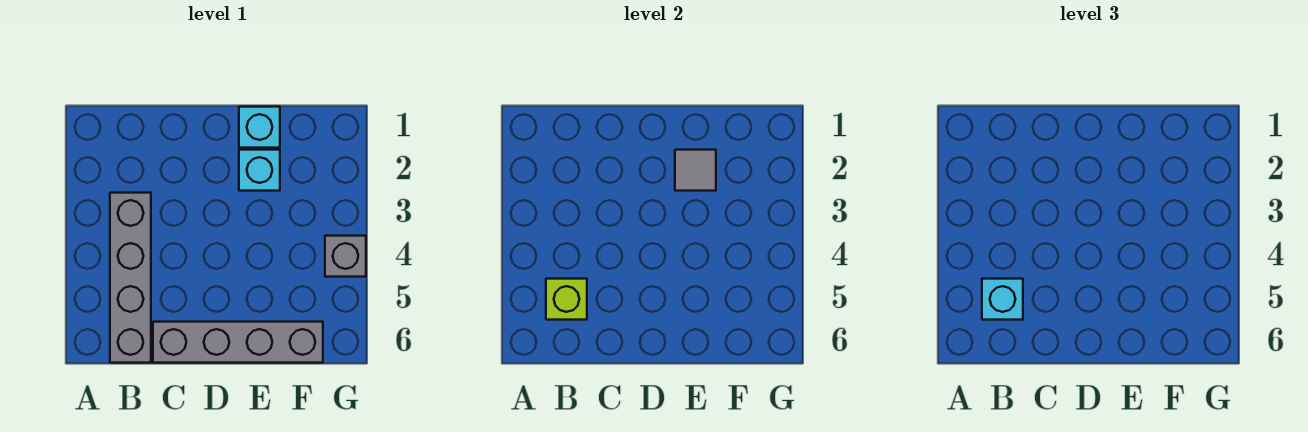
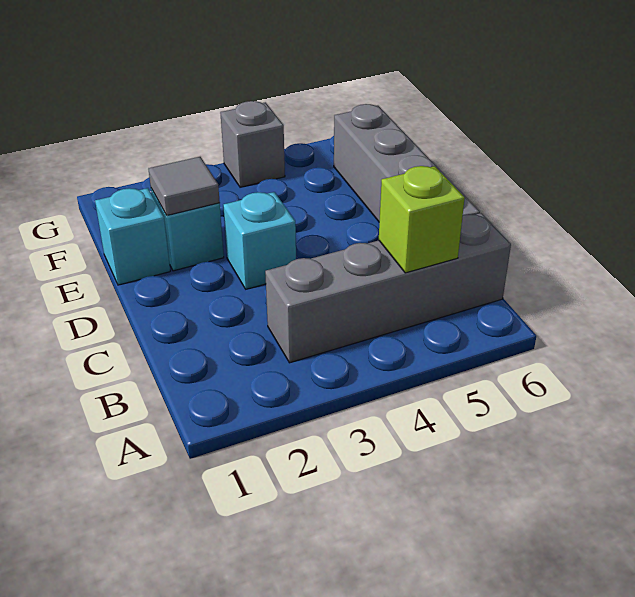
cyan 1x1 brick [982,279,1023,320] -> cyan 1x1 brick moved to [223,192,296,289]

